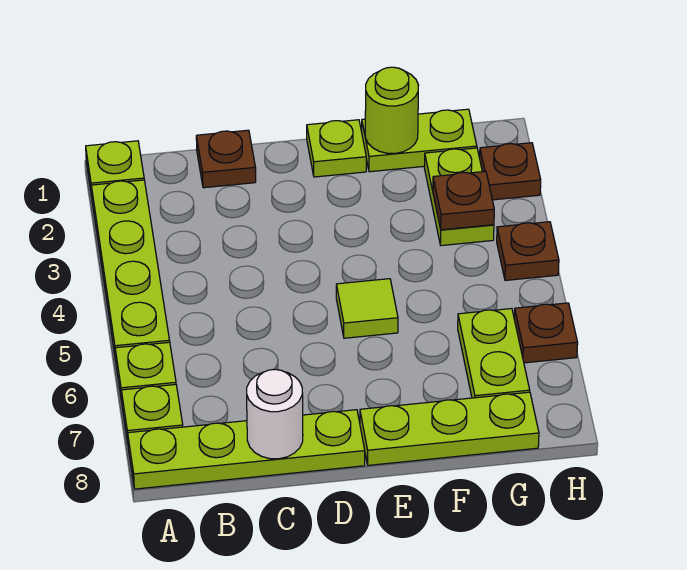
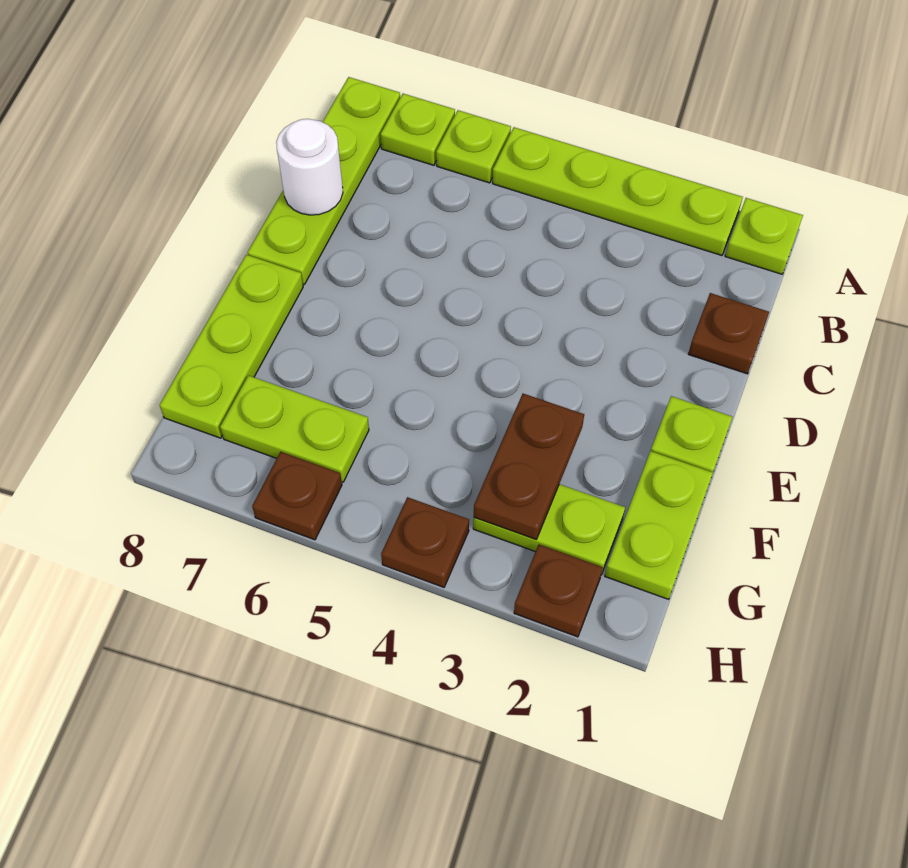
lime 1x1 tile [336,279,398,338] -> none
lime 1x1 round brick [365,67,418,153] -> none
brown 1x1 plate [433,171,494,230] -> brown 1x2 plate [474,394,584,540]

